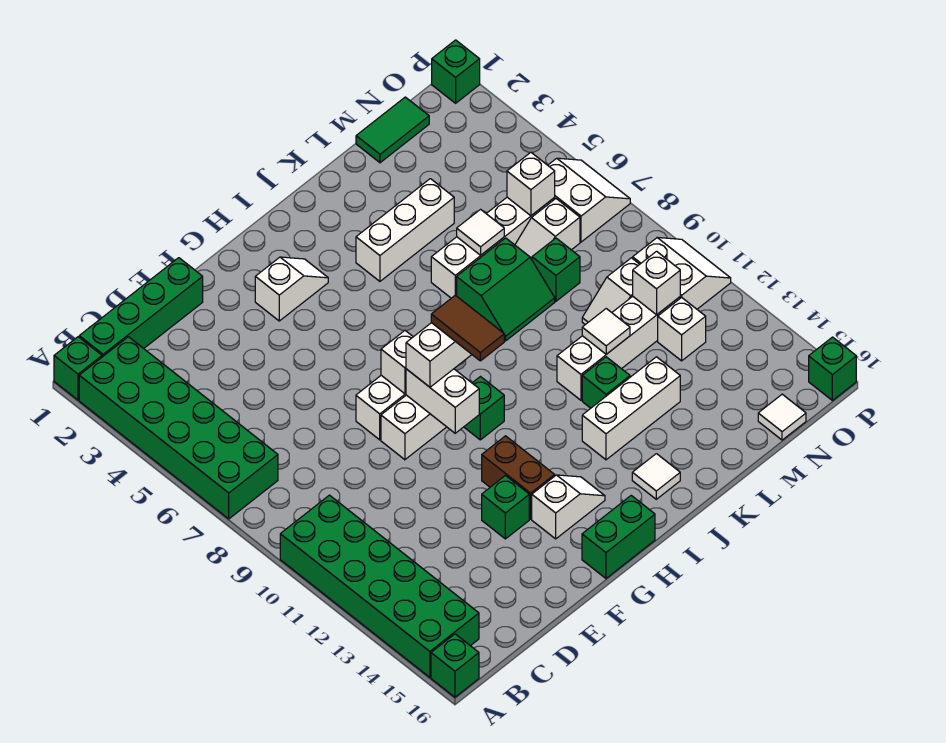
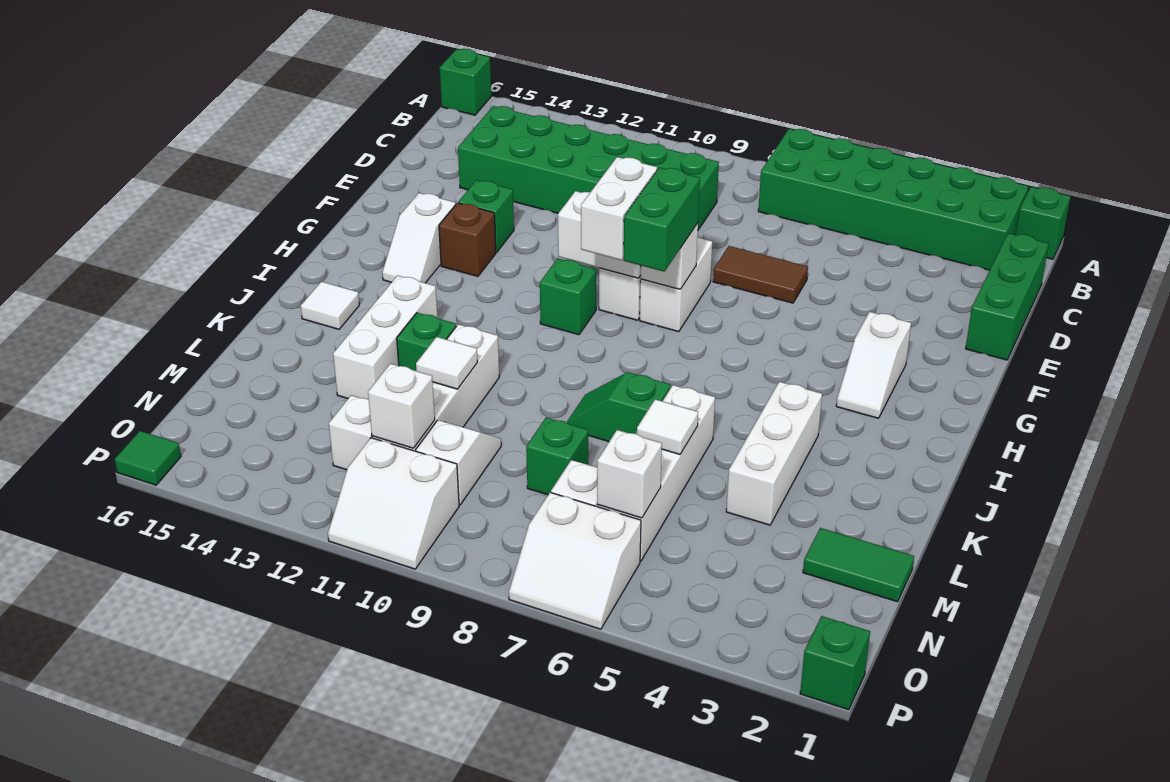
green 2x6 brick [280,495,479,677] -> green 2x6 brick moved to [458,106,719,230]
green 1x4 brick [79,258,203,357] -> green 1x3 brick [966,233,1049,360]
brown 1x2 brick [482,436,555,519] -> brown 1x1 brick [439,203,496,276]
green 1x2 brick [582,496,655,578] -> green 1x2 brick moved to [624,168,700,272]
brown 1x2 tile [431,295,504,361] -> brown 1x2 tile moved to [713,246,808,303]
green 2x2 slope [457,238,555,341] -> green 1x2 slope [567,372,670,442]
green 1x2 tile [356,97,429,163] -> green 1x2 tile turned to [803,528,914,602]
white 1x1 tile [758,394,806,440] -> none
green 1x1 brick [809,337,856,400] -> green 1x1 tile [115,431,181,485]

